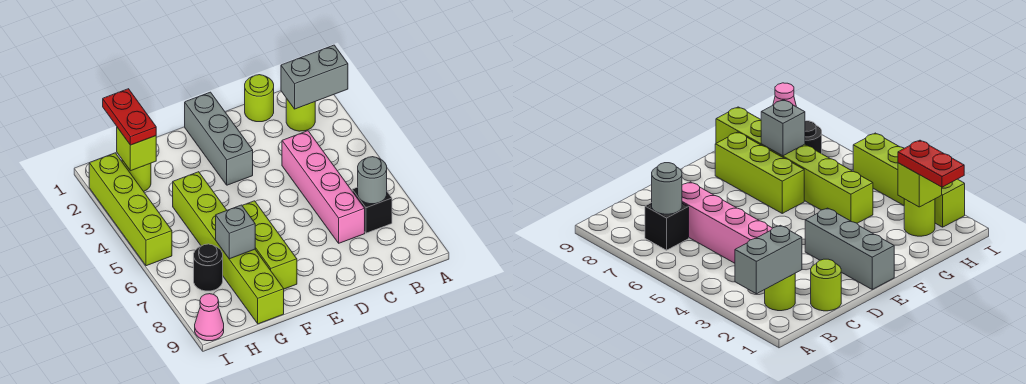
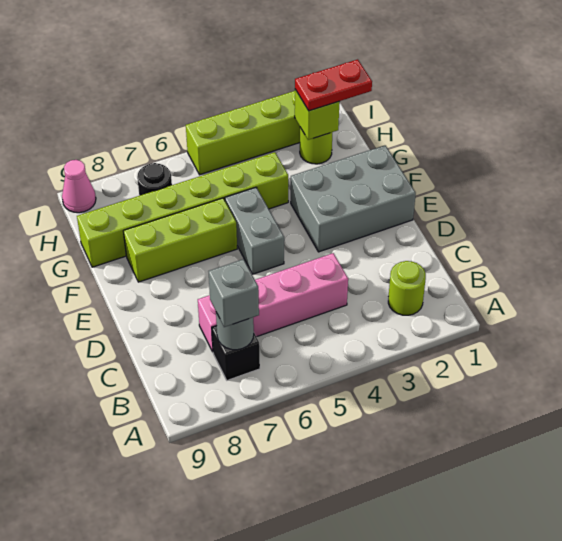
grey 1x2 brick [281,45,348,109] -> grey 1x2 brick moved to [225,187,284,274]
lime 1x1 round brick [245,75,274,122] -> none
grey 1x3 brick [185,92,253,185] -> grey 2x3 brick [291,145,416,252]
grey 1x1 brick [216,205,255,259] -> grey 1x1 brick moved to [208,259,259,327]

